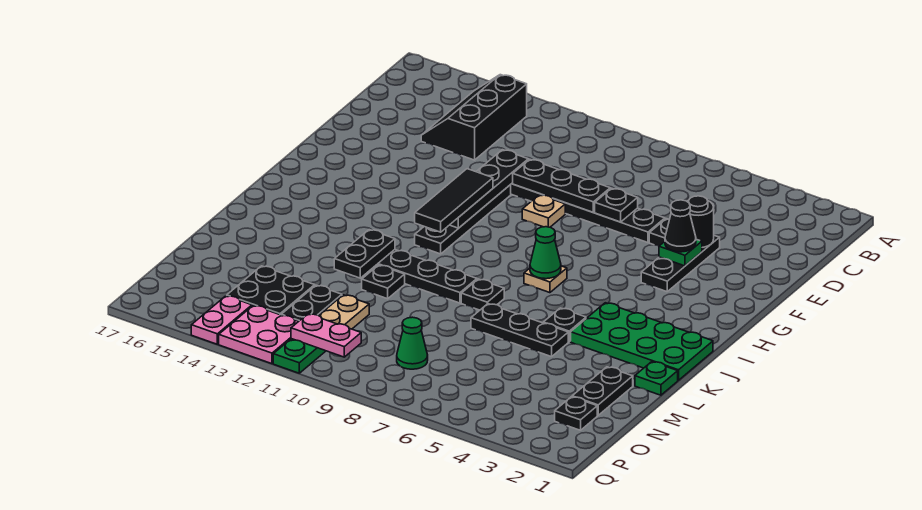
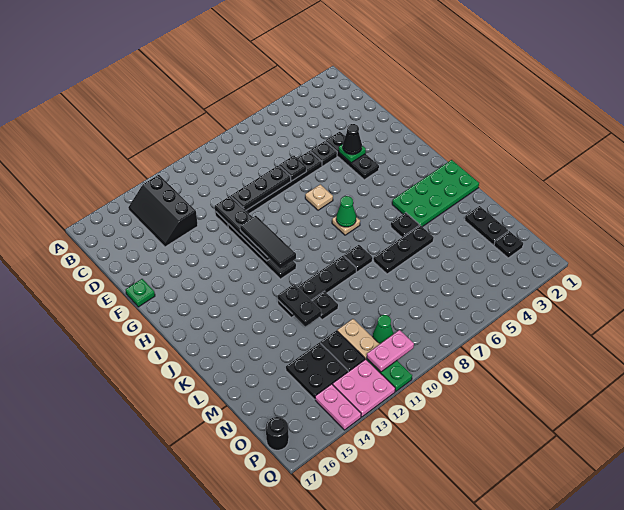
black 1x1 round brick [687,196,714,247] -> black 1x1 round brick moved to [266,417,289,450]
tan 1x1 plate [522,195,565,227] -> tan 1x1 plate moved to [305,184,333,210]
green 1x1 plate [635,362,678,395] -> green 1x1 plate moved to [126,279,155,307]
green 1x1 cone [397,317,428,369] -> green 1x1 cone moved to [373,315,393,344]

